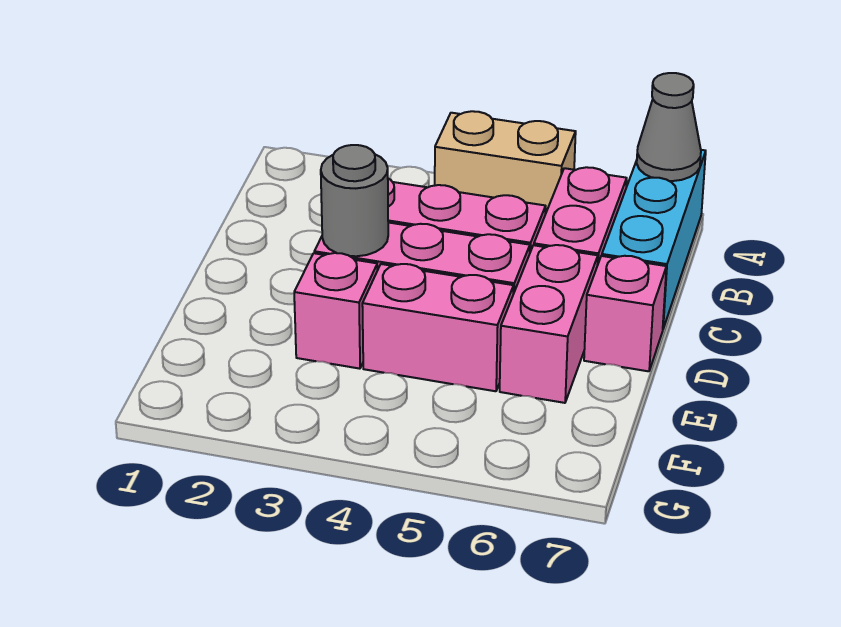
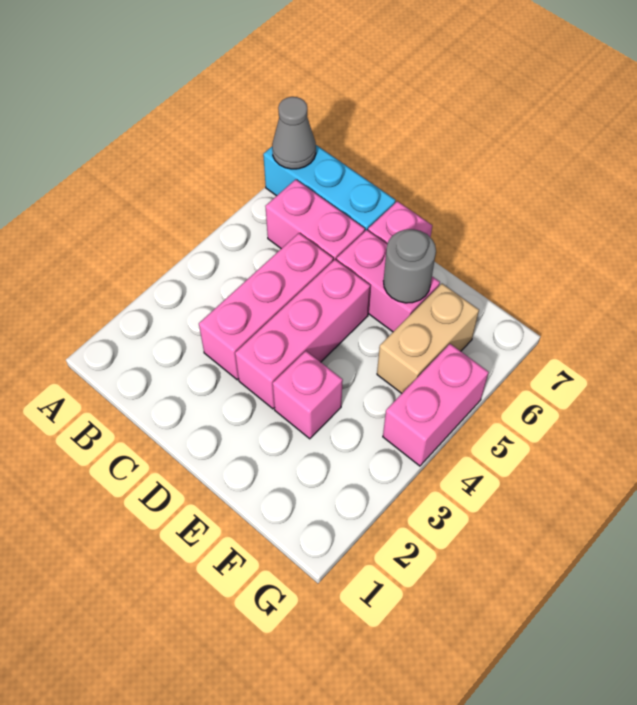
tan 1x2 brick [435,111,576,214] -> tan 1x2 brick moved to [377,284,479,393]
grey 1x1 round brick [321,145,388,256] -> grey 1x1 round brick moved to [384,229,436,303]
pink 1x2 brick [362,264,514,391] -> pink 1x2 brick moved to [383,344,489,466]

